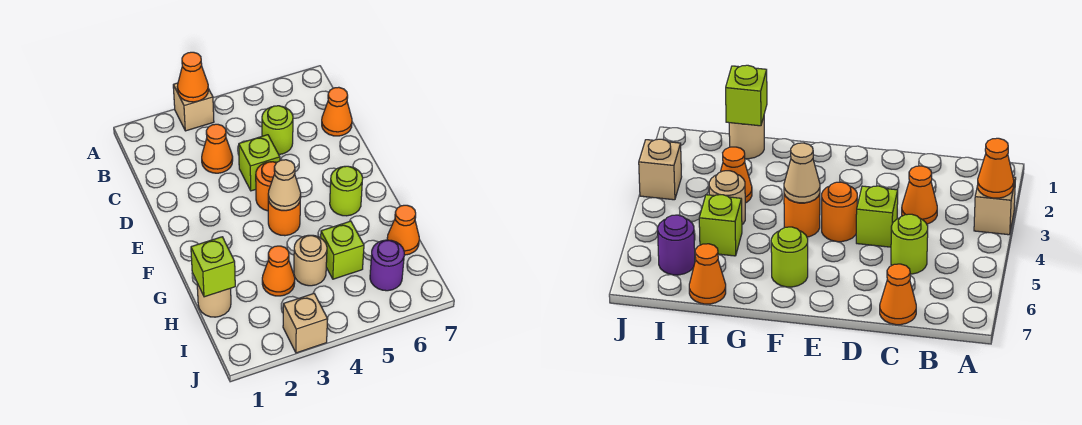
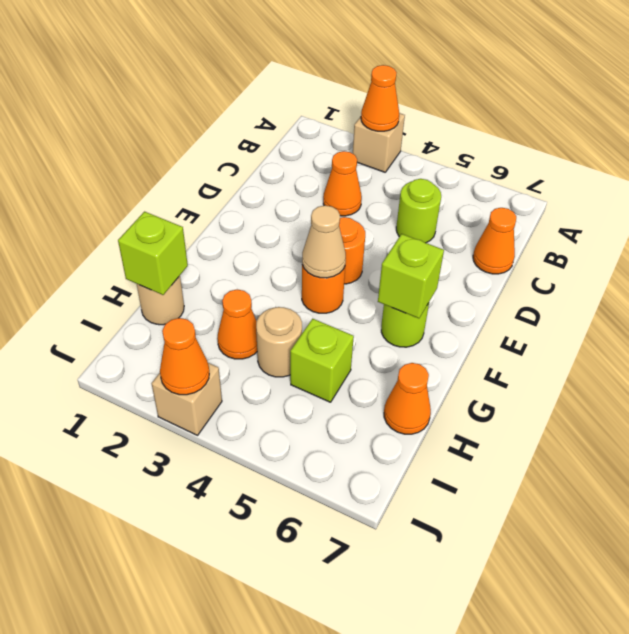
lime 1x1 brick [239,135,280,191] -> lime 1x1 brick moved to [378,234,444,318]
purple 1x1 round brick [370,240,404,291] -> none
none -> orange 1x1 cone [160,318,209,395]

